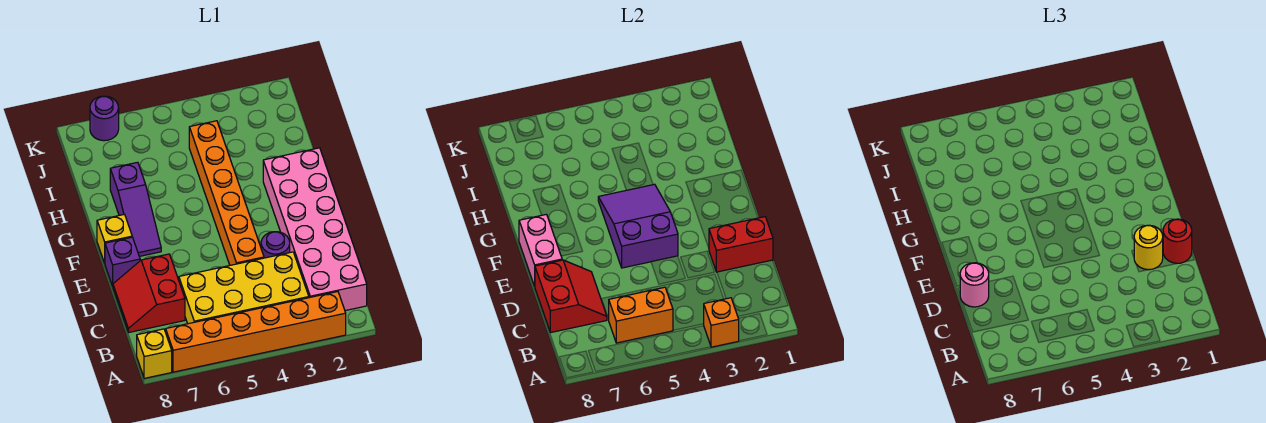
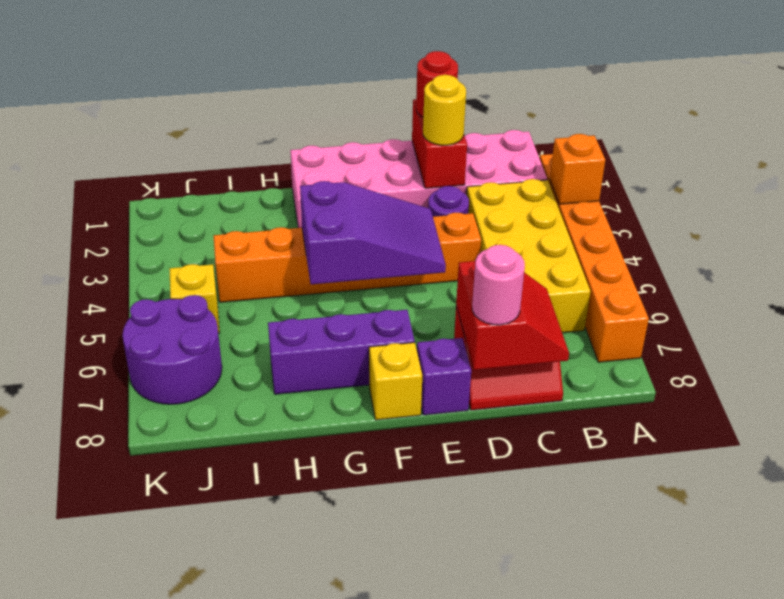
yellow 1x1 brick [137,329,172,378] -> yellow 1x1 brick moved to [169,264,220,333]
orange 1x2 brick [609,287,673,343] -> none
red 2x2 slope [535,260,607,332] -> red 2x2 slope turned to [456,261,569,370]
purple 2x3 slope [598,184,678,268] -> purple 2x3 slope turned to [300,181,446,284]
pink 1x2 brick [519,214,562,286] -> none
purple 1x3 slope [110,162,161,256] -> purple 1x3 brick [268,310,415,394]
purple 1x1 round brick [90,96,119,141] -> purple 2x2 round brick [123,295,222,404]

